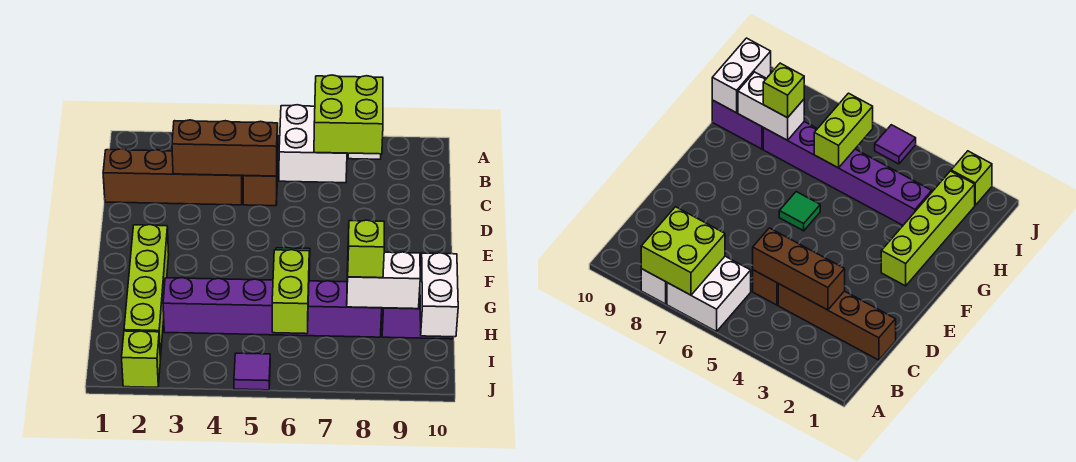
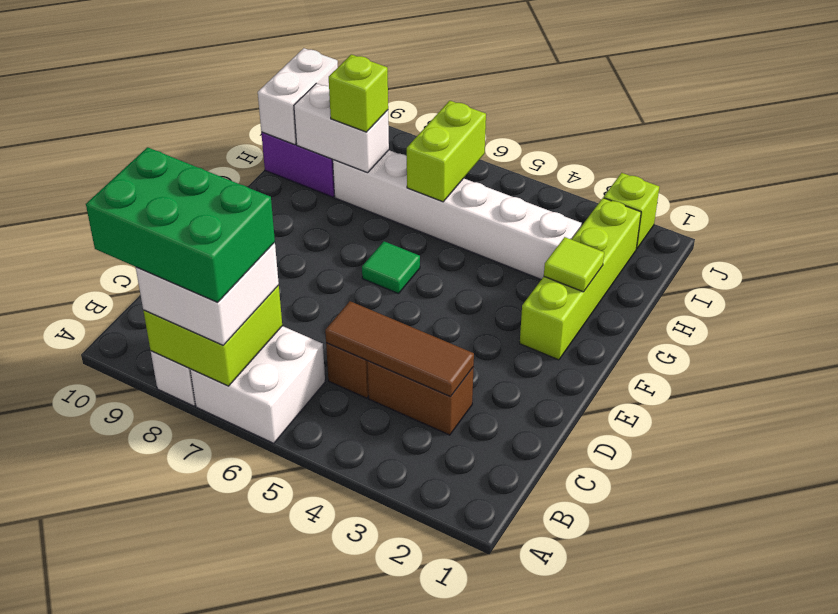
none -> white 2x2 brick [136,242,279,345]
none -> green 2x3 brick [86,147,275,302]
brown 1x4 brick [103,149,243,205] -> brown 1x2 brick [367,361,474,435]
brown 1x3 brick [172,120,278,176] -> brown 1x3 tile [325,301,474,397]
none -> lime 1x1 tile [544,237,604,292]
purple 1x6 brick [163,278,382,337] -> white 1x6 brick [333,150,581,280]
purple 1x1 tile [234,353,270,390] -> none

